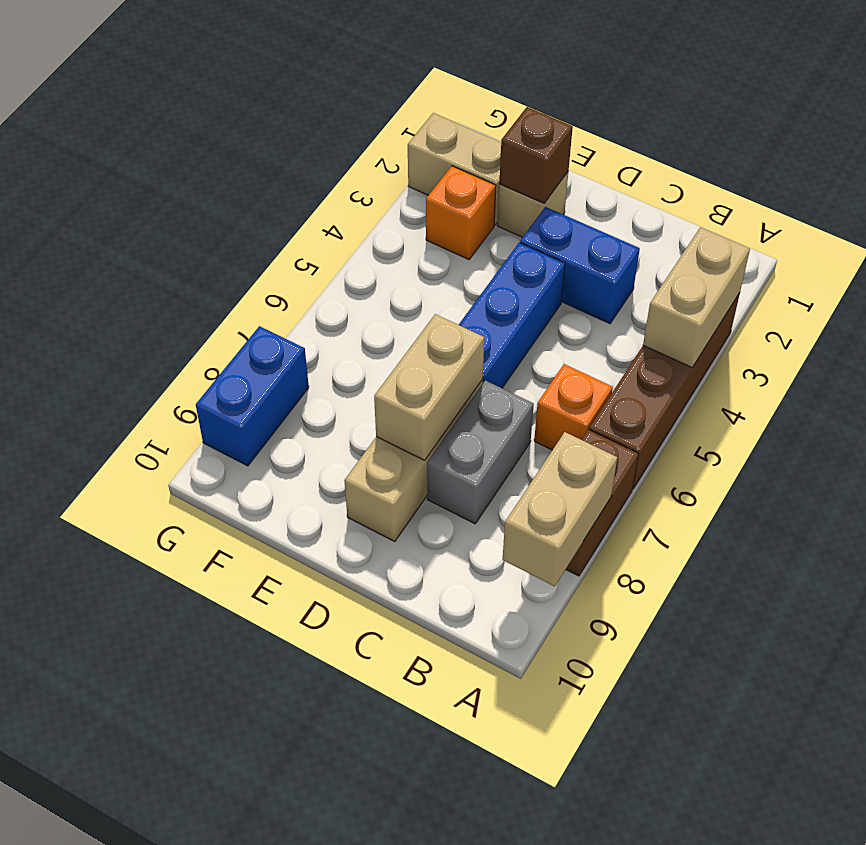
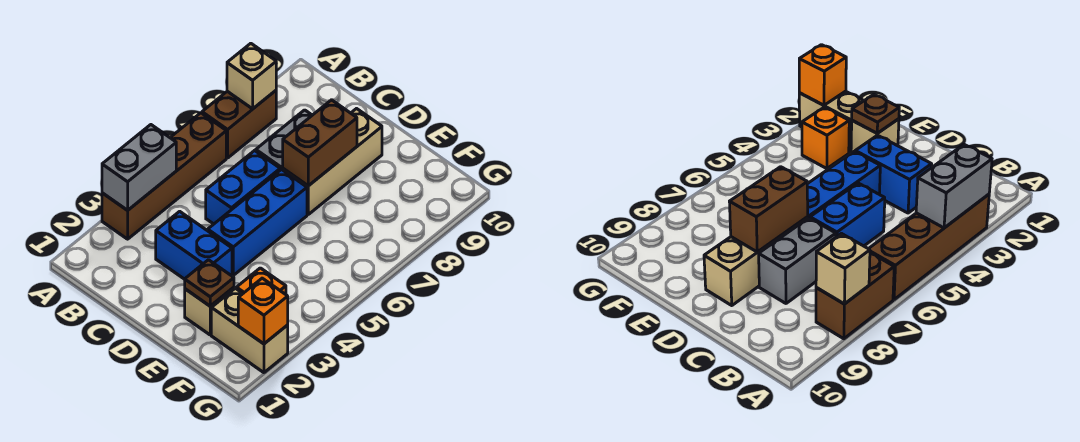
tan 1x2 brick [643,227,750,367] -> grey 1x2 brick [102,125,176,210]
tan 1x2 brick [503,432,617,586] -> tan 1x1 brick [227,43,276,109]
orange 1x1 brick [534,364,613,450] -> orange 1x1 brick moved to [238,278,288,344]
tan 1x2 brick [374,314,484,460] -> brown 1x2 brick [283,100,357,186]
brown 1x1 brick [499,107,573,203] -> brown 1x1 plate [185,260,234,306]
blue 1x2 brick [196,326,309,466] -> blue 1x2 brick moved to [206,151,280,224]

